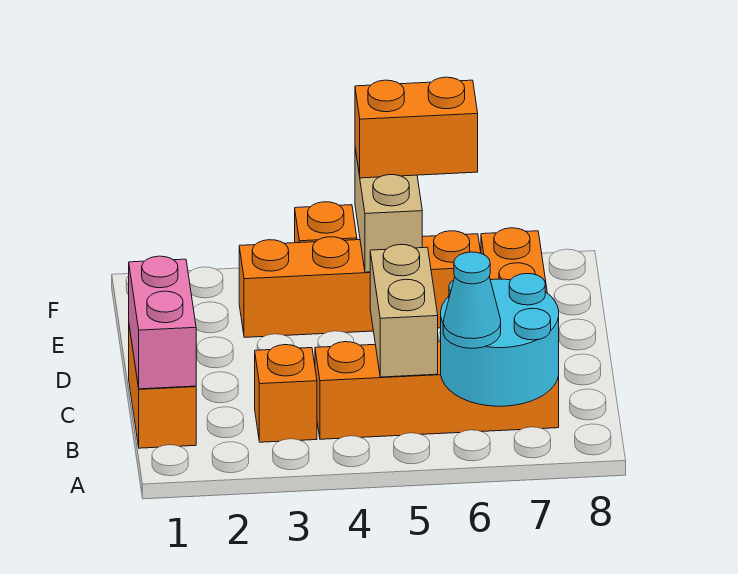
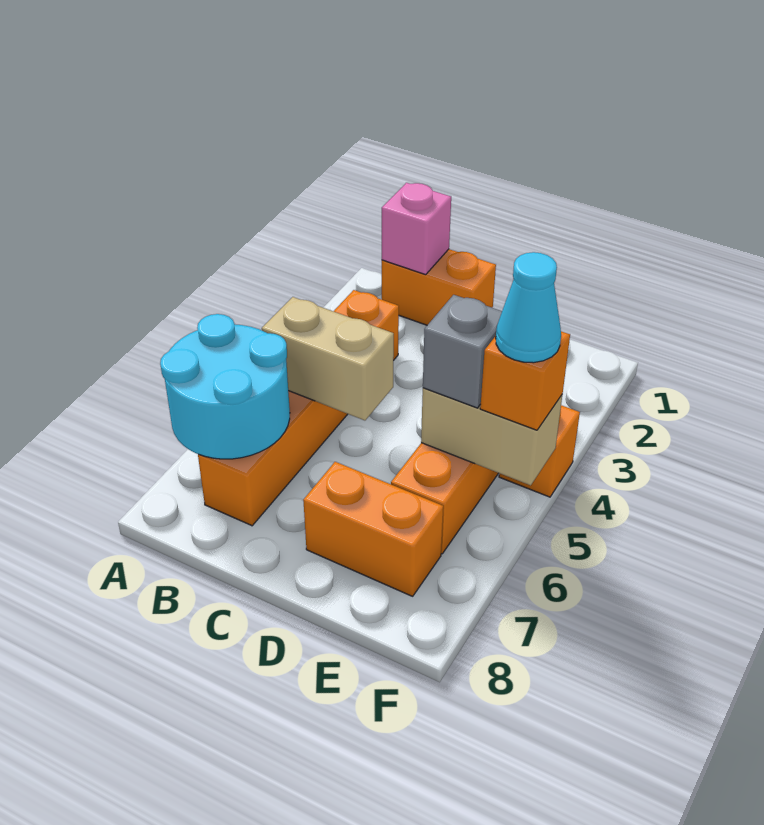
cyan 1x1 cone [443,252,501,348] -> cyan 1x1 cone moved to [496,252,561,363]
pink 1x2 brick [129,256,196,389] -> pink 1x1 brick [382,183,451,275]
none -> grey 1x1 brick [423,295,502,408]
orange 1x2 brick [355,77,478,178] -> orange 1x1 brick [480,331,570,430]

